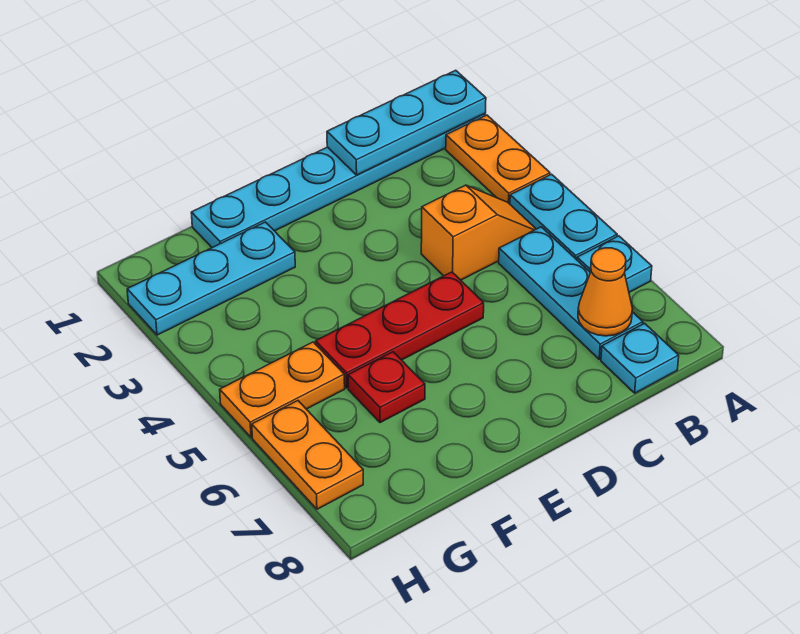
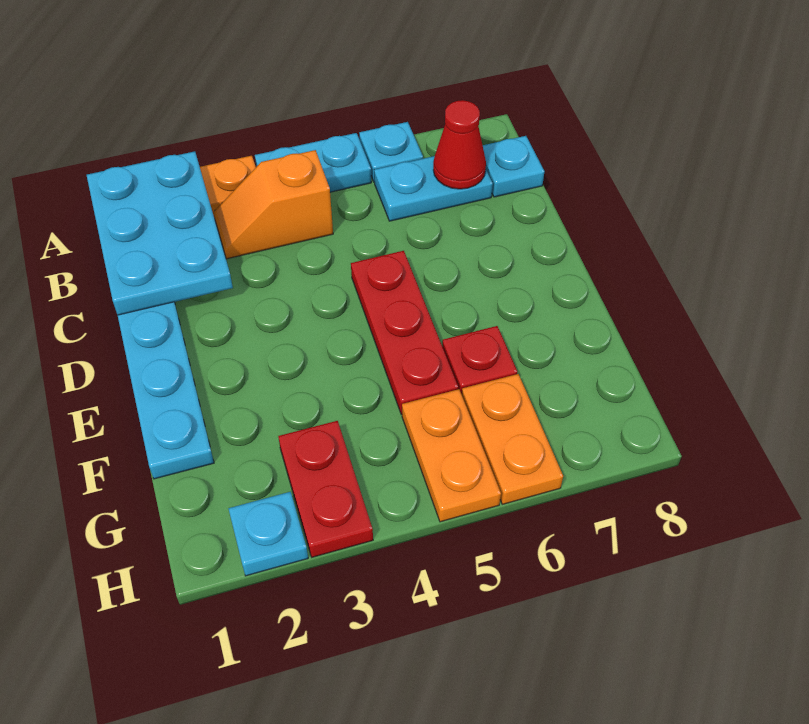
cyan 1x3 plate [327,70,486,175] -> cyan 2x3 plate [87,151,233,315]
orange 1x2 slope [421,185,536,280] -> orange 1x2 slope turned to [214,150,333,259]
cyan 1x3 plate [499,227,643,359] -> cyan 1x2 plate [374,156,493,221]
orange 1x1 cone [578,248,632,336] -> red 1x1 cone [433,100,486,189]
cyan 1x3 plate [127,222,295,335] -> cyan 1x1 plate [228,492,308,576]
none -> red 1x2 plate [278,421,373,557]
orange 1x2 plate [252,401,363,509] -> orange 1x2 plate turned to [462,374,563,504]

